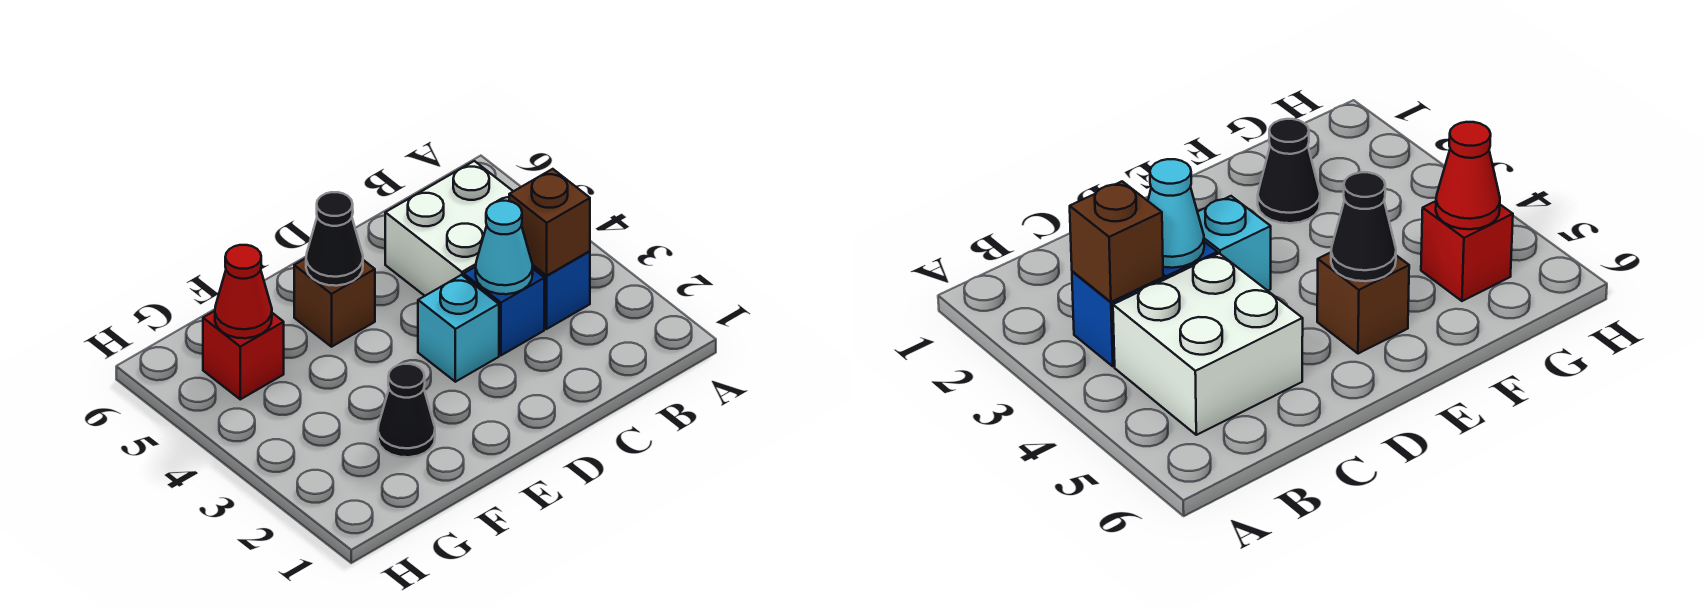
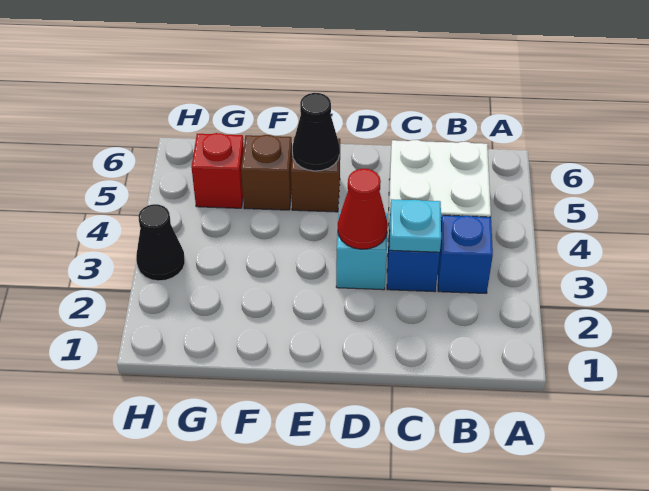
brown 1x1 brick [509,169,590,275] -> brown 1x1 brick moved to [241,135,292,210]
cyan 1x1 cone [476,201,533,294] -> cyan 1x1 plate [389,199,441,252]
black 1x1 cone [378,364,435,457] -> black 1x1 cone moved to [136,204,185,281]
red 1x1 cone [215,245,272,338] -> red 1x1 cone moved to [338,169,388,249]

